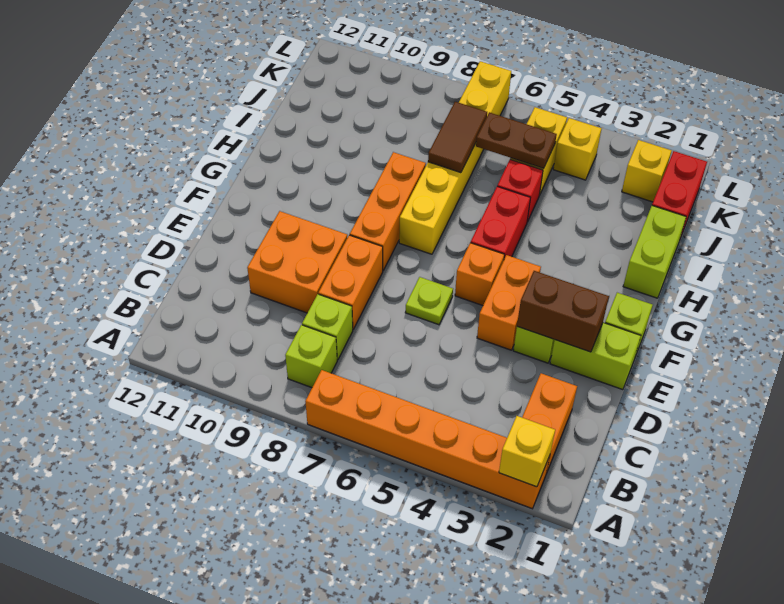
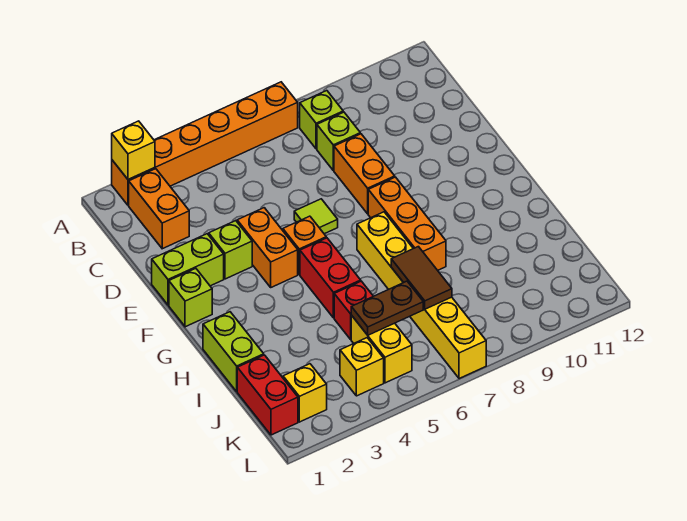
orange 2x2 brick [247,211,347,313] -> none
brown 1x2 brick [517,271,609,352] -> none
lime 1x1 plate [405,277,453,325] -> lime 1x1 tile [294,199,338,234]

